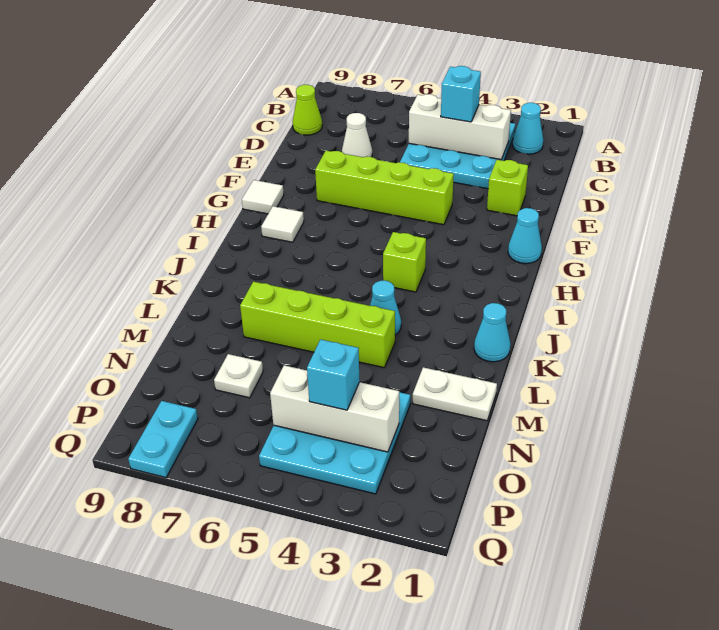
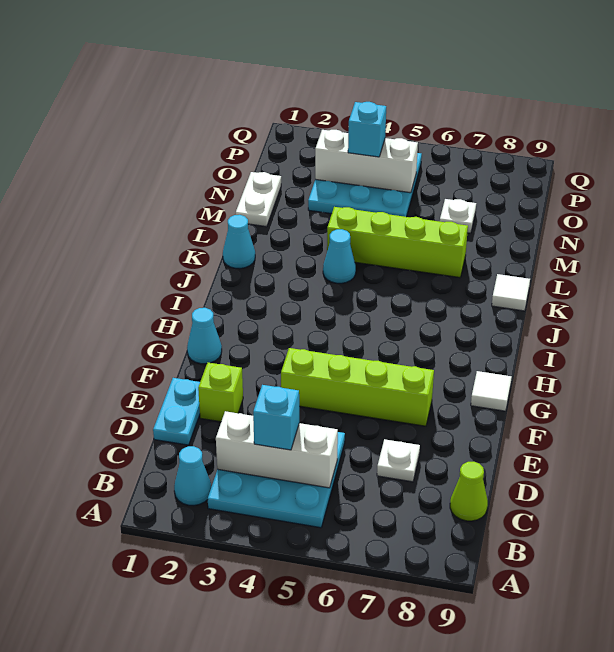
white 1x1 cone [342,113,372,157] -> white 1x1 plate [377,439,420,482]
white 1x1 tile [261,206,304,242] -> white 1x1 tile moved to [492,274,530,311]
lime 1x1 brick [383,232,426,292] -> none
white 1x2 plate [413,367,497,421] -> white 1x2 plate turned to [236,172,281,227]
cyan 1x2 plate [128,401,198,478] -> cyan 1x2 plate moved to [153,378,200,445]

